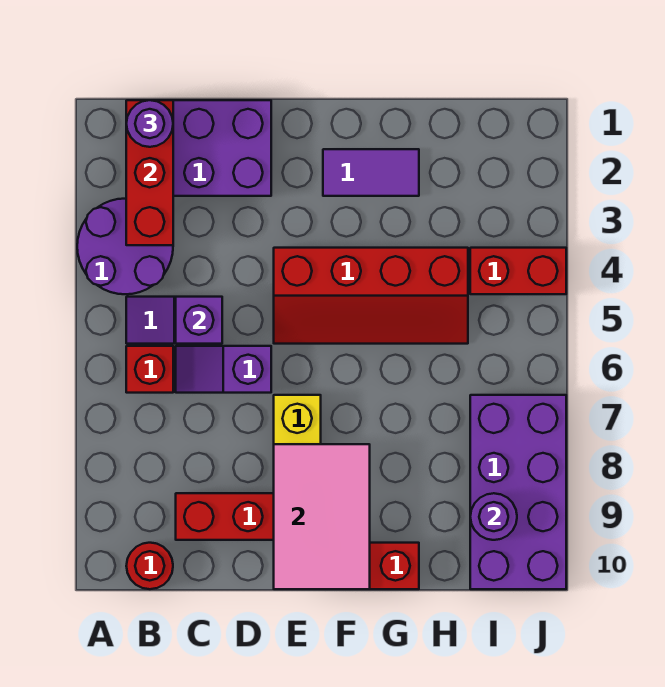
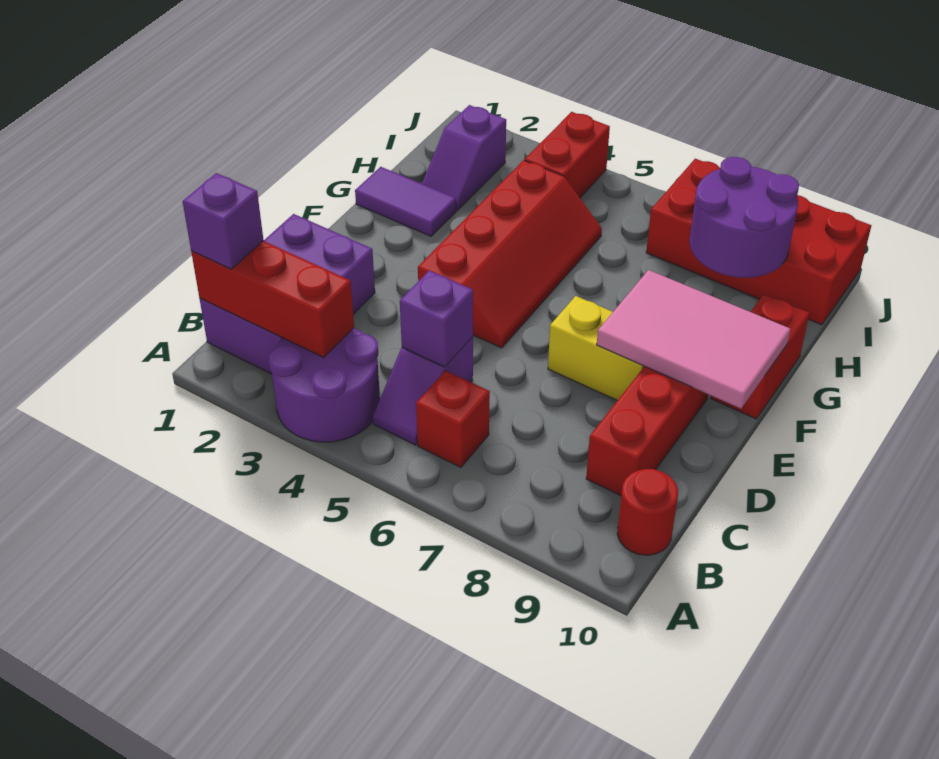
purple 1x1 round brick [126,100,173,147] -> purple 1x1 brick [182,173,264,269]
purple 1x2 slope [176,346,271,393] -> purple 1x2 slope moved to [422,105,506,210]
purple 1x2 tile [323,149,419,196] -> purple 1x2 tile turned to [355,167,456,236]
purple 2x4 brick [470,395,566,589] -> red 2x4 brick [646,159,871,325]
purple 1x1 round brick [470,493,517,540] -> purple 2x2 round brick [689,157,799,278]

